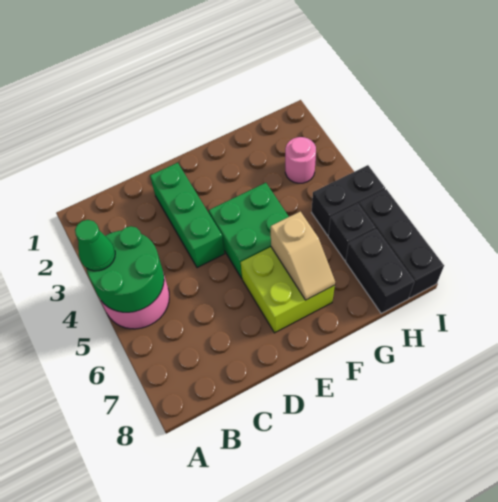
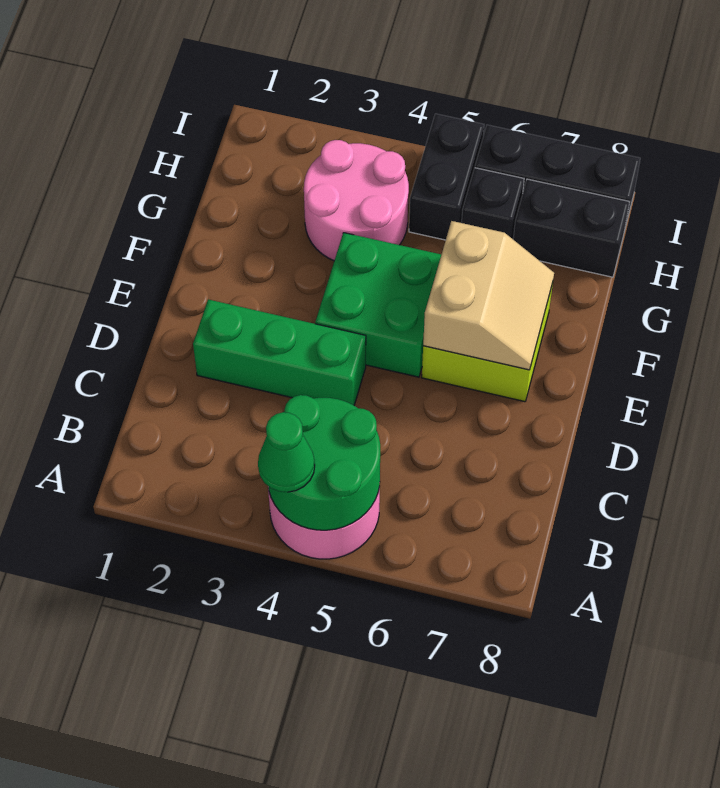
tan 1x2 slope [271,211,335,300] -> tan 2x2 slope [423,221,554,370]
pink 1x1 round brick [285,137,316,183] -> pink 2x2 round brick [304,140,409,261]

